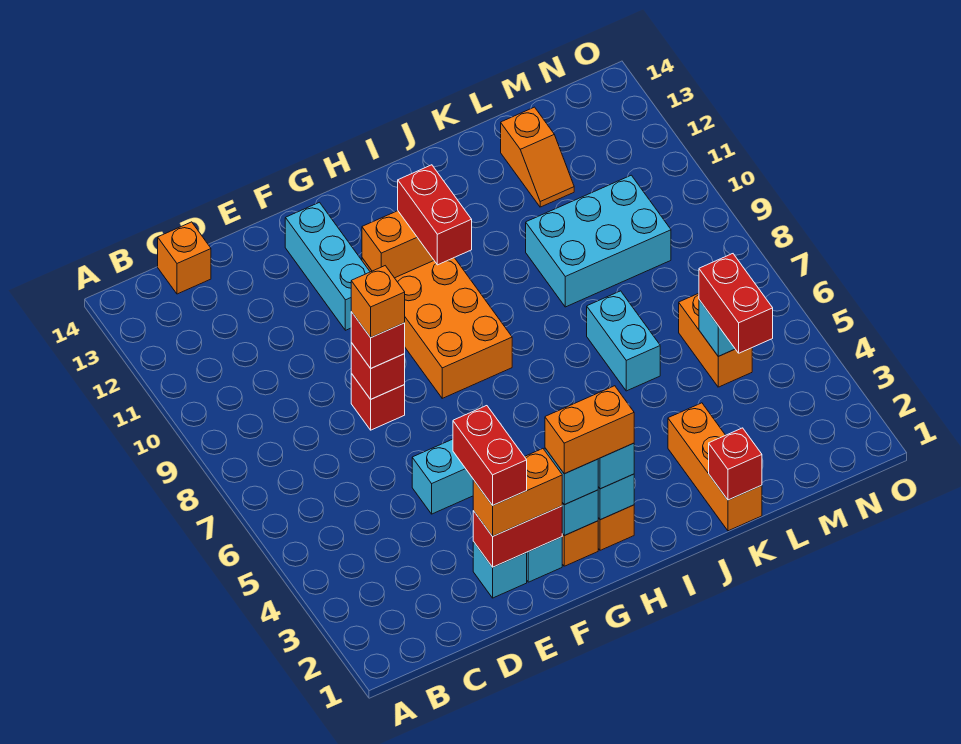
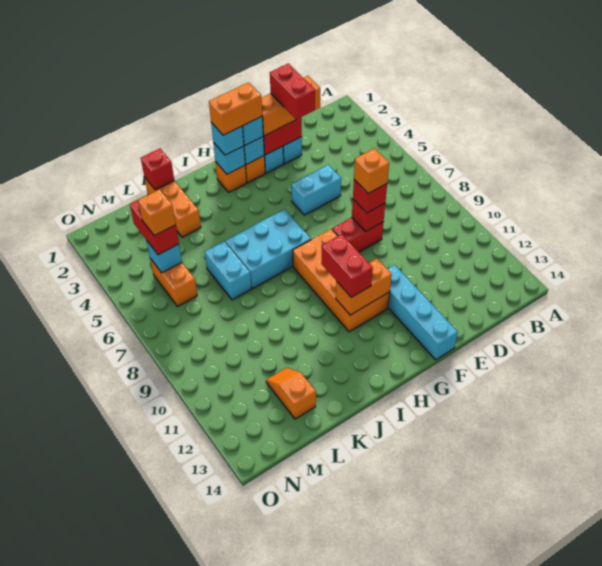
orange 1x1 brick [158,222,211,294] -> orange 1x1 brick moved to [138,189,176,236]
orange 1x2 brick [473,449,562,536] -> orange 1x3 brick [262,76,320,136]
red 1x1 brick [351,374,405,430] -> red 1x2 brick [332,218,384,252]
cyan 1x3 brick [285,202,370,330] -> cyan 1x4 brick [388,265,458,360]
cyan 2x3 brick [526,175,671,307] -> cyan 2x3 brick moved to [226,209,311,288]

